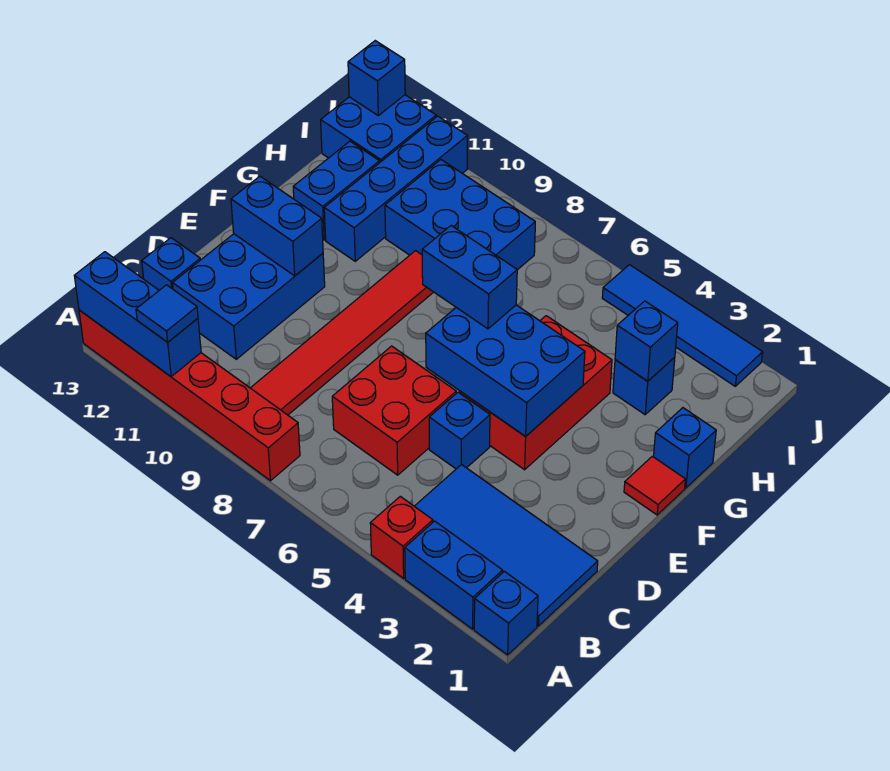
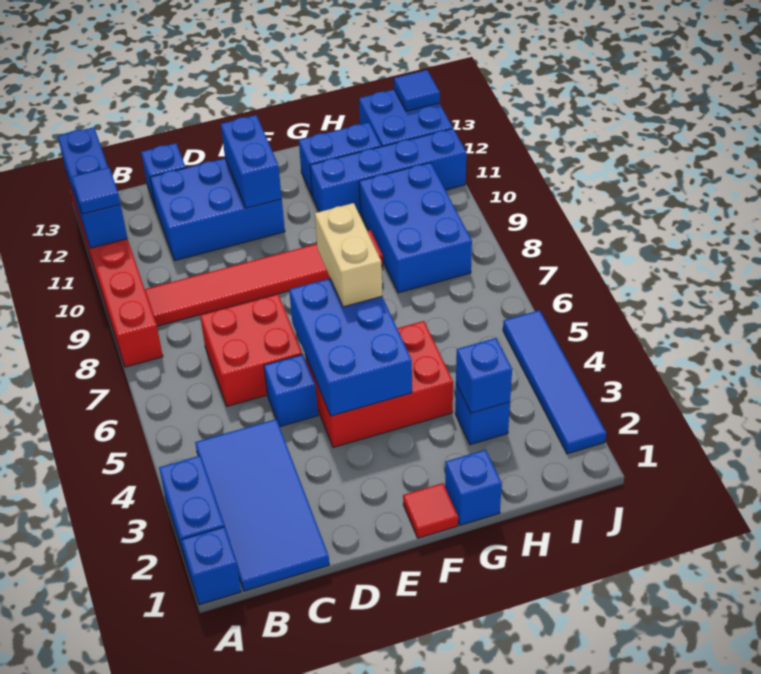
red 1x1 brick [370,496,433,578] -> none
blue 1x2 brick [422,226,517,329] -> tan 1x2 brick [315,203,382,307]
blue 1x1 brick [348,41,405,116] -> blue 1x1 tile [394,70,440,111]

